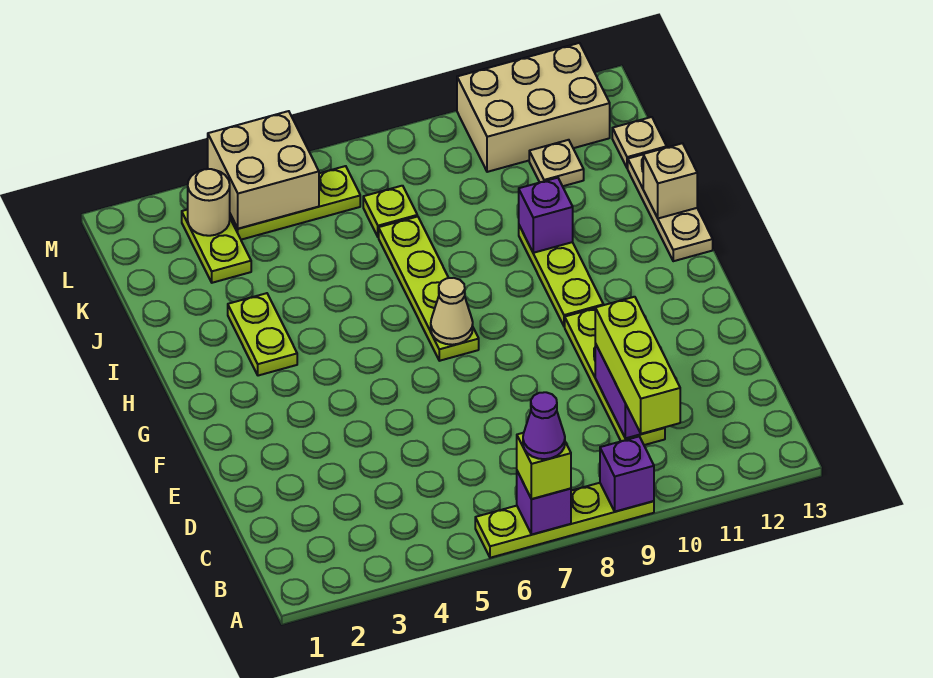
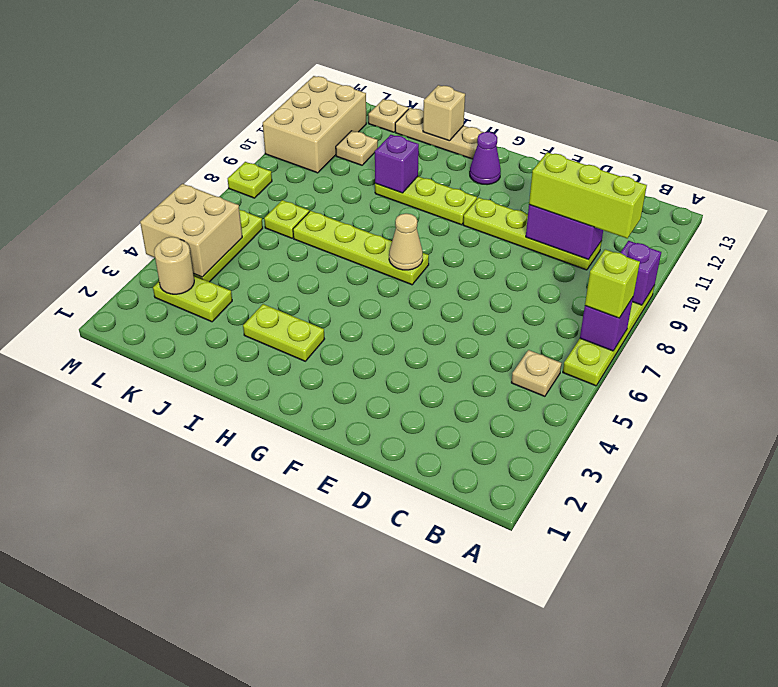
purple 1x1 cone [523,392,565,459] -> purple 1x1 cone moved to [470,132,501,185]
none -> tan 1x1 plate [511,350,562,396]
none -> lime 1x1 plate [228,162,272,198]

